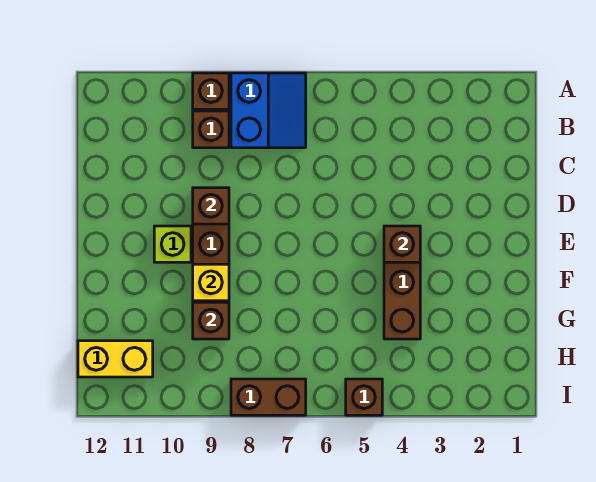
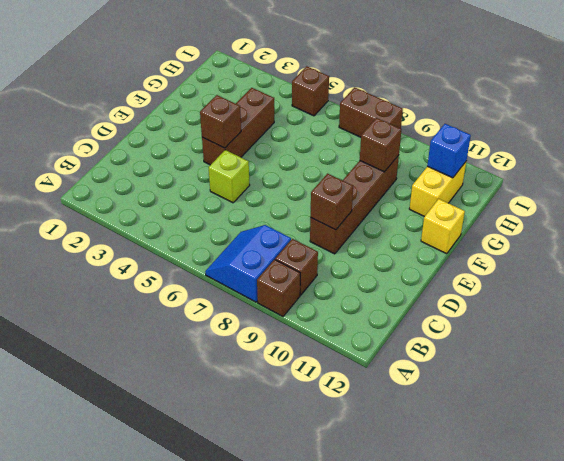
lime 1x1 brick [154,226,191,262] -> lime 1x1 brick moved to [209,150,250,203]
yellow 1x1 brick [193,264,229,301] -> yellow 1x1 brick moved to [421,199,465,254]
yellow 1x2 brick [78,341,153,377] -> yellow 1x2 brick turned to [409,162,466,217]
none -> blue 1x1 brick [427,124,471,178]

